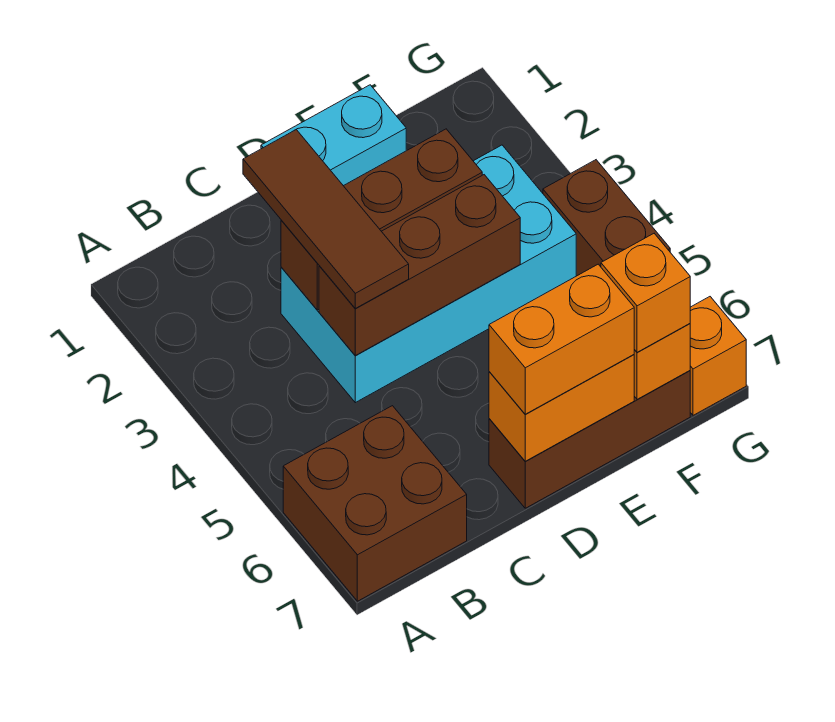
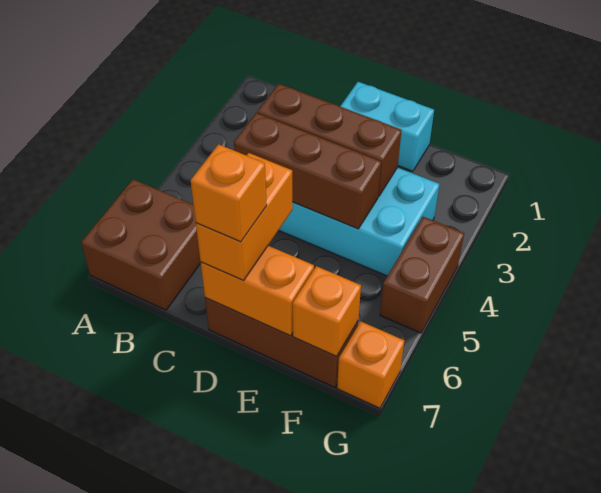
brown 1x3 tile [243,130,409,308] -> none
orange 1x2 brick [489,264,634,414] -> orange 1x2 brick turned to [196,153,293,281]
orange 1x1 brick [601,233,690,352] -> orange 1x1 brick moved to [191,144,267,242]

